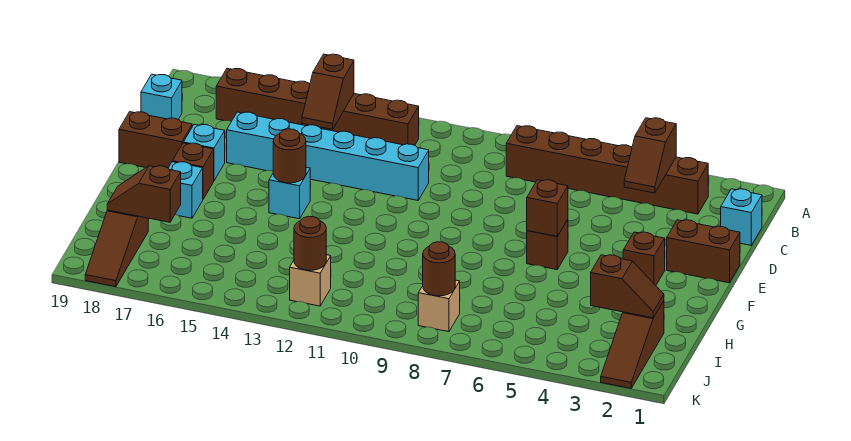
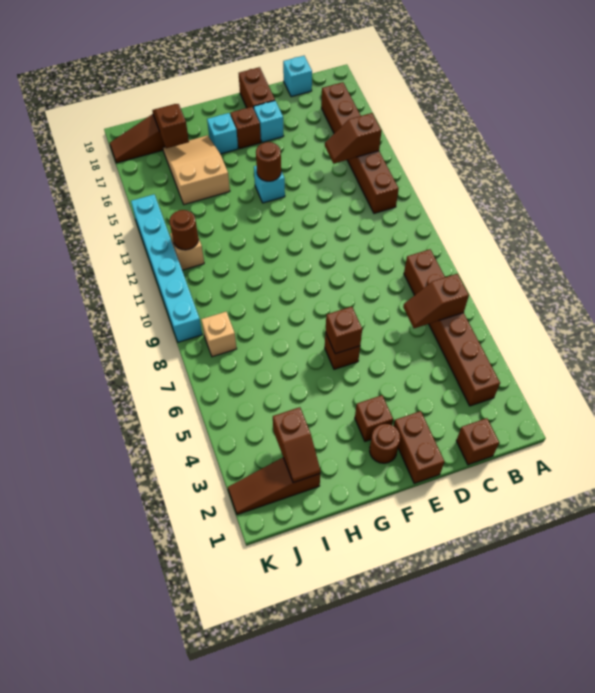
brown 1x2 slope [624,118,676,193] -> brown 1x2 slope moved to [403,274,469,328]
cyan 1x1 brick [721,189,762,245] -> brown 1x1 brick [456,418,499,465]
cyan 1x6 brick [227,112,429,200] -> cyan 1x6 brick moved to [131,194,202,342]
none -> tan 2x3 slope [163,135,230,205]
brown 1x1 round brick [423,242,455,296] -> brown 1x1 round brick moved to [370,424,400,463]

